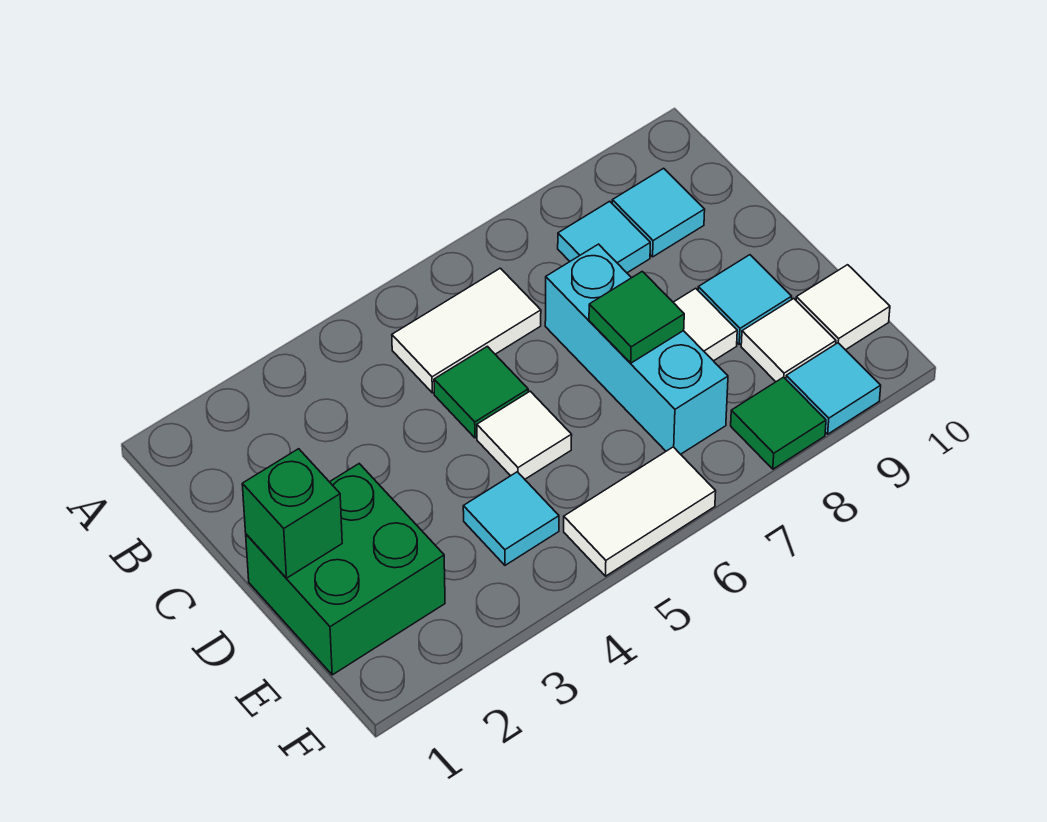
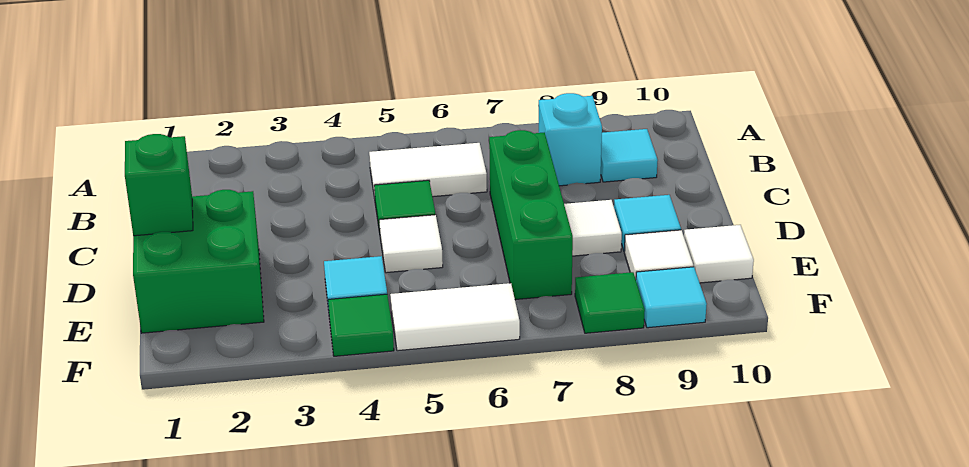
cyan 1x1 tile [558,201,650,273] -> cyan 1x1 brick [539,93,602,186]
cyan 1x3 brick [545,244,728,454] -> green 1x3 brick [489,130,573,300]
green 1x1 tile [589,271,684,363] -> green 1x1 tile moved to [328,294,394,356]

